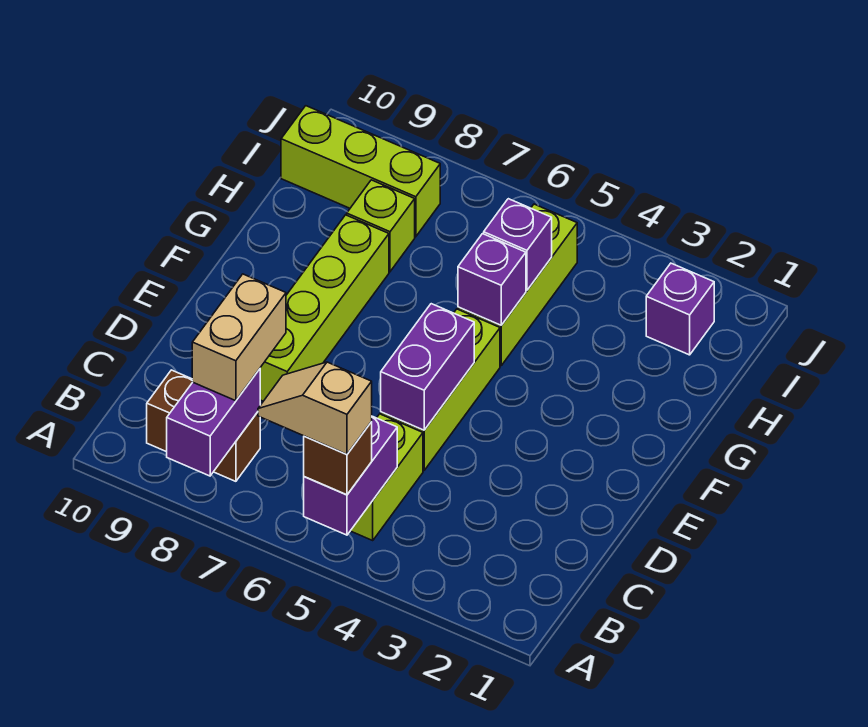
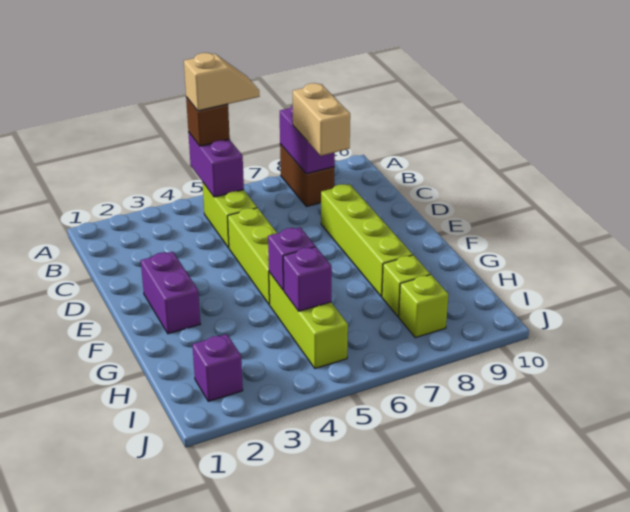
brown 1x2 brick [147,370,260,481] -> brown 1x2 brick turned to [280,144,335,207]
purple 1x2 brick [381,304,474,430] -> purple 1x2 brick moved to [141,252,200,334]
lime 1x3 brick [281,106,440,237] -> lime 1x1 brick [399,275,448,338]

